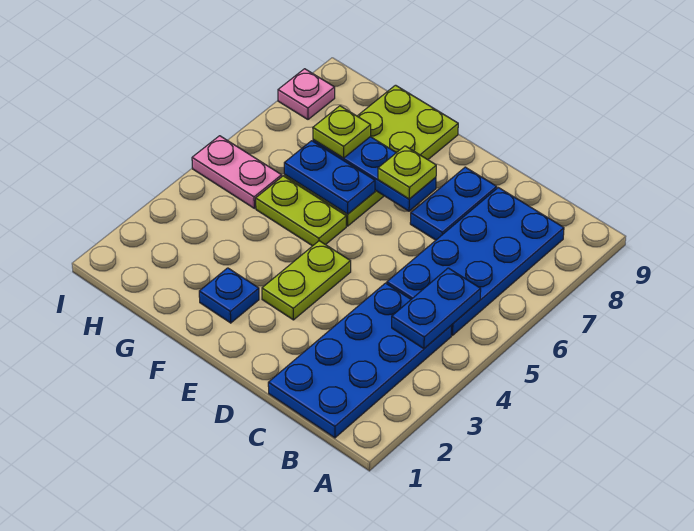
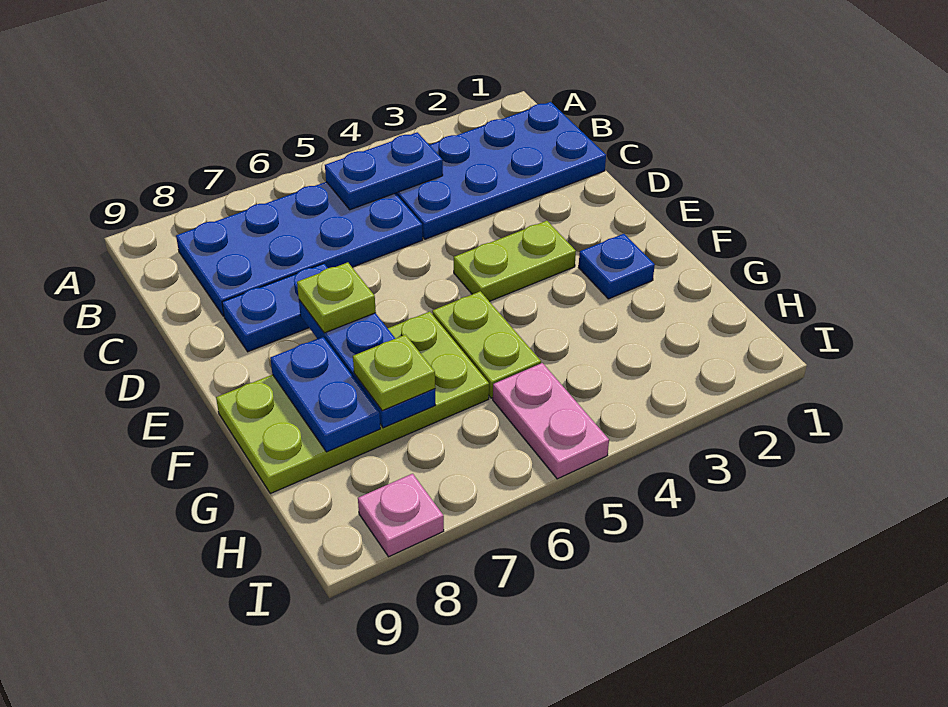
blue 1x2 plate [284,141,375,214] -> blue 1x2 plate moved to [270,337,380,452]

